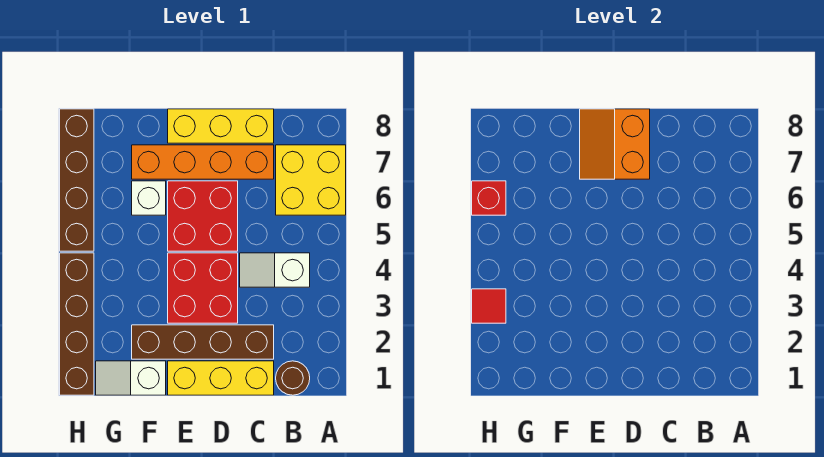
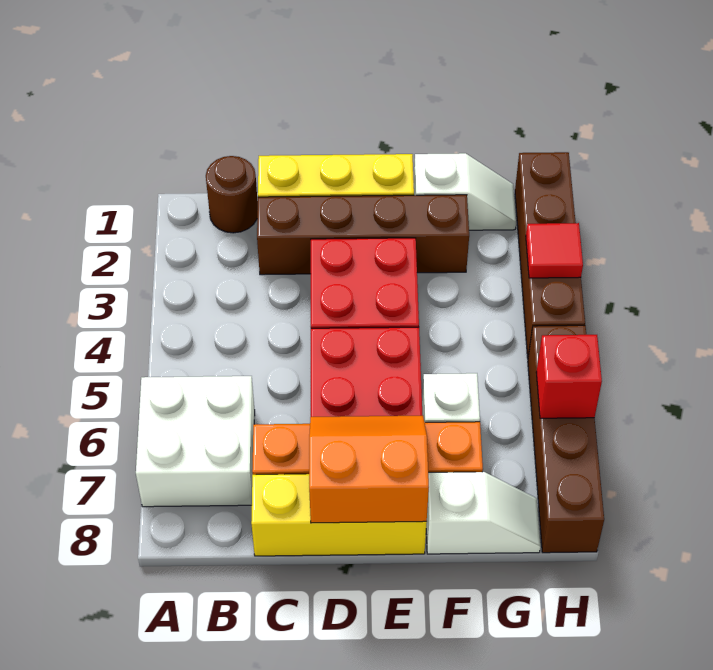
yellow 2x2 brick [276,145,346,215] -> white 2x2 brick [136,376,255,507]
white 1x2 slope [240,253,310,287] -> white 1x2 slope moved to [426,472,540,554]
orange 2x2 slope [580,109,650,179] -> orange 2x2 slope turned to [309,416,429,523]

